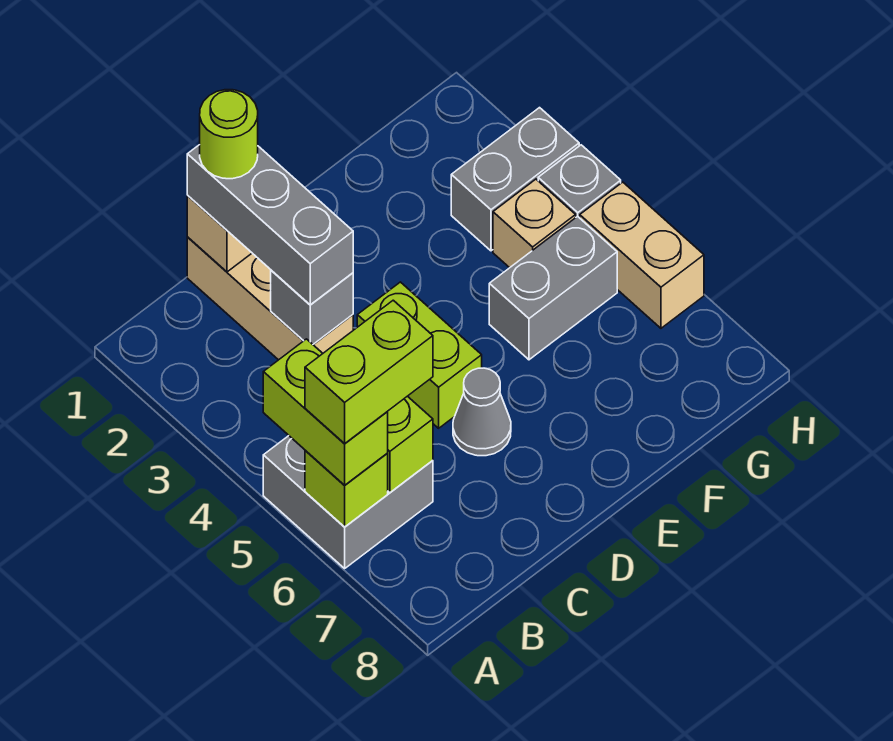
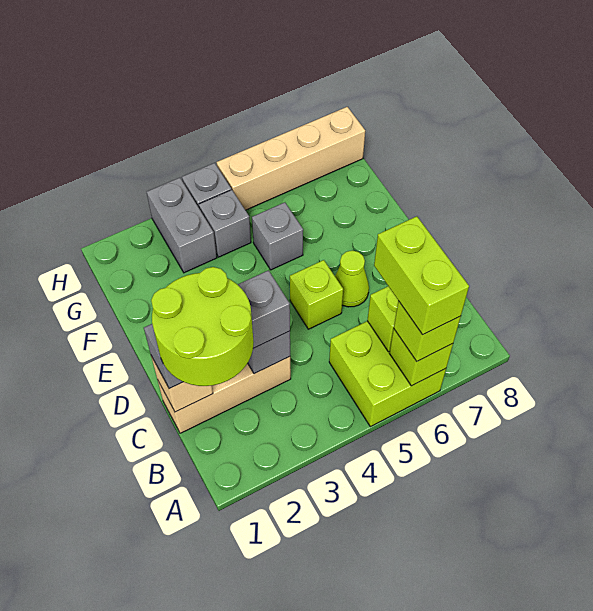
grey 2x2 brick [263,436,433,568] -> lime 2x2 brick [329,321,446,427]
lime 1x2 brick [263,339,388,485] -> lime 1x1 brick [394,301,461,361]
lime 1x1 round brick [200,90,258,179] -> lime 2x2 round brick [151,267,254,386]
lime 1x2 brick [357,282,482,428] -> lime 1x1 brick [290,260,343,329]
grey 1x1 cone [453,368,511,456] -> lime 1x1 cone [335,251,369,307]
grey 1x2 brick [489,216,617,360] -> grey 1x1 brick [252,202,303,270]
tan 1x1 brick [493,179,576,268] -> grey 1x1 brick [199,190,251,257]
tan 1x2 brick [580,182,704,328] -> tan 1x4 brick [217,107,365,210]

